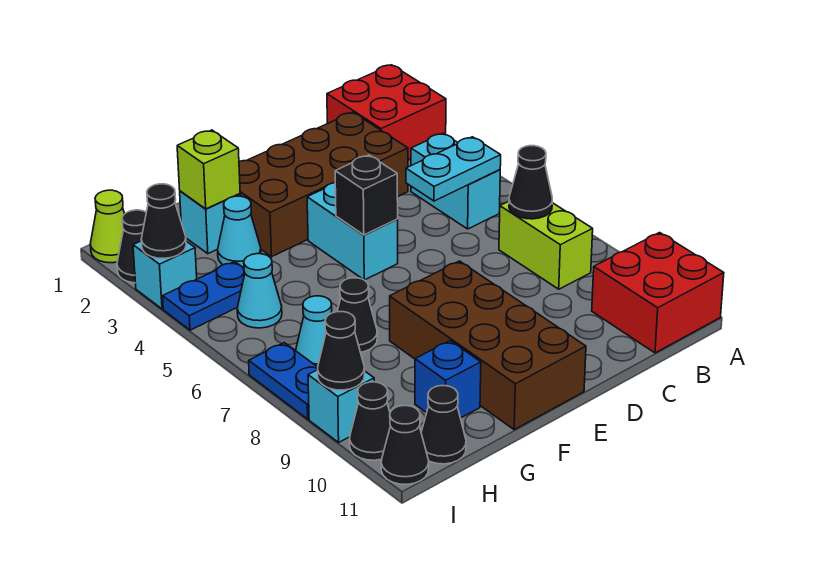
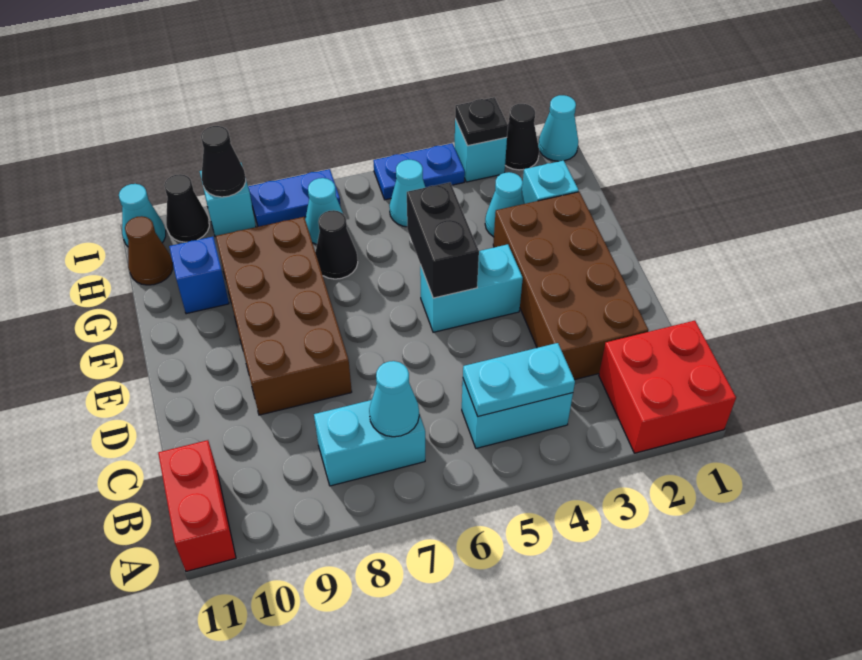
red 2x2 brick [592,233,724,353] -> red 1x2 brick [158,440,236,572]
cyan 1x2 plate [406,137,501,201] -> cyan 1x2 plate turned to [463,343,575,417]
lime 1x2 brick [499,201,593,289] -> cyan 1x2 brick [314,400,425,486]
black 1x1 cone [509,146,552,219] -> cyan 1x1 cone [369,361,419,437]
black 1x1 brick [335,155,398,235] -> black 1x2 brick [407,182,479,298]
brown 2x4 brick [390,261,586,430] -> brown 2x4 brick turned to [216,217,352,415]
lime 1x1 brick [177,130,240,209] -> none
blue 1x2 plate [163,262,245,330] -> blue 1x2 plate turned to [373,143,465,200]
black 1x1 cone [421,386,466,464] -> brown 1x1 cone [125,216,173,285]
lime 1x1 cone [90,190,124,263] -> cyan 1x1 cone [538,95,578,161]
black 1x1 cone [141,184,186,258] -> black 1x1 plate [455,97,508,146]
black 1x1 cone [381,406,429,485] -> cyan 1x1 cone [119,184,166,246]

